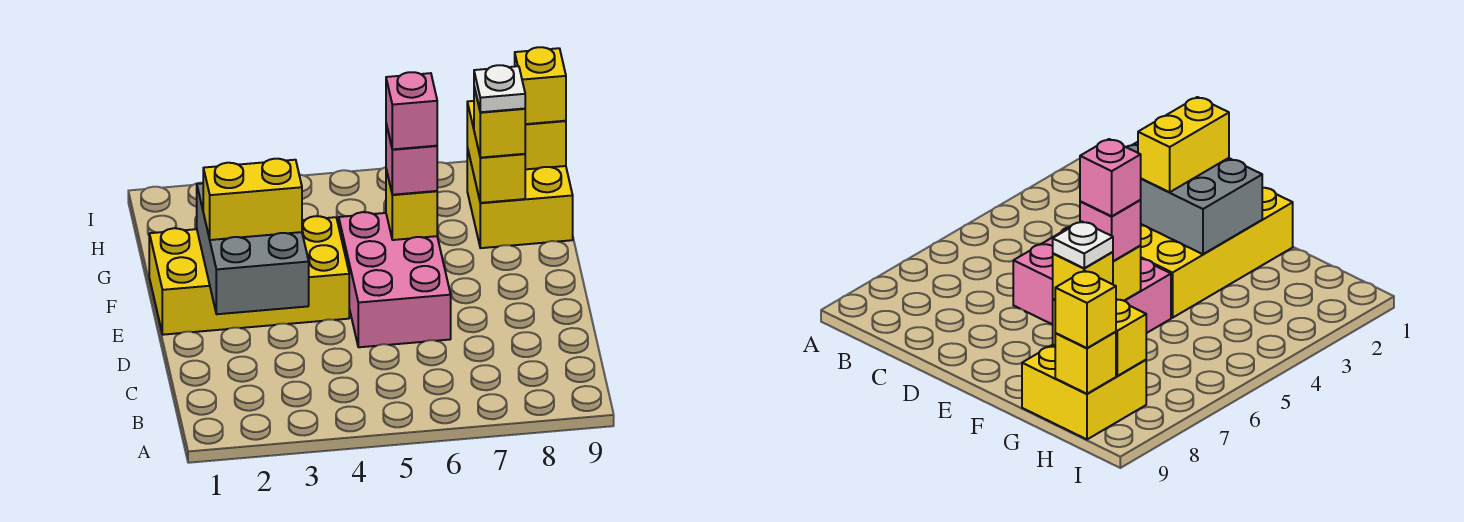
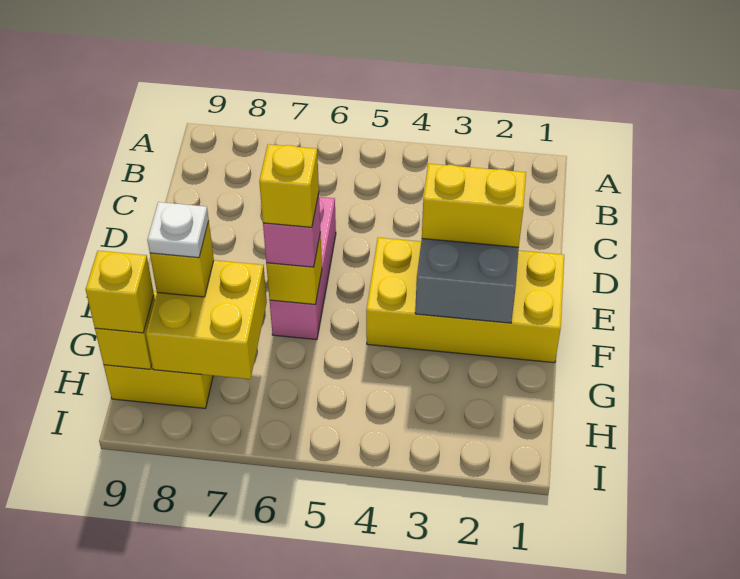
pink 2x3 brick [339,212,451,347] -> pink 1x3 brick [270,197,336,340]
pink 1x1 brick [386,72,437,149] -> yellow 1x1 brick [259,144,319,227]
yellow 1x2 brick [467,101,525,203] -> yellow 2x2 brick [146,260,267,379]

